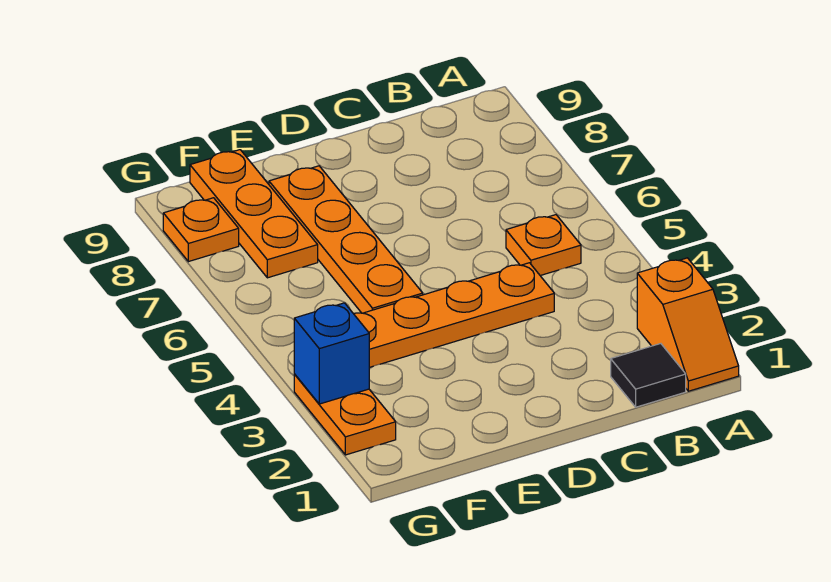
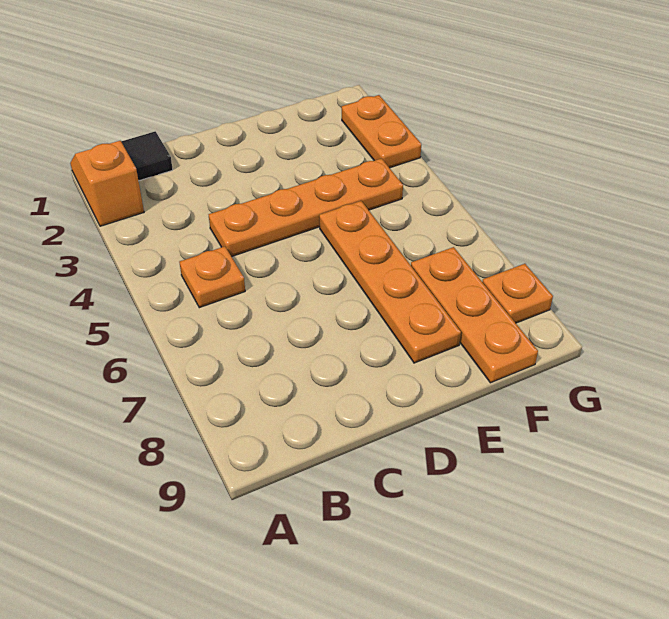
blue 1x1 brick [294,303,369,404] -> none

